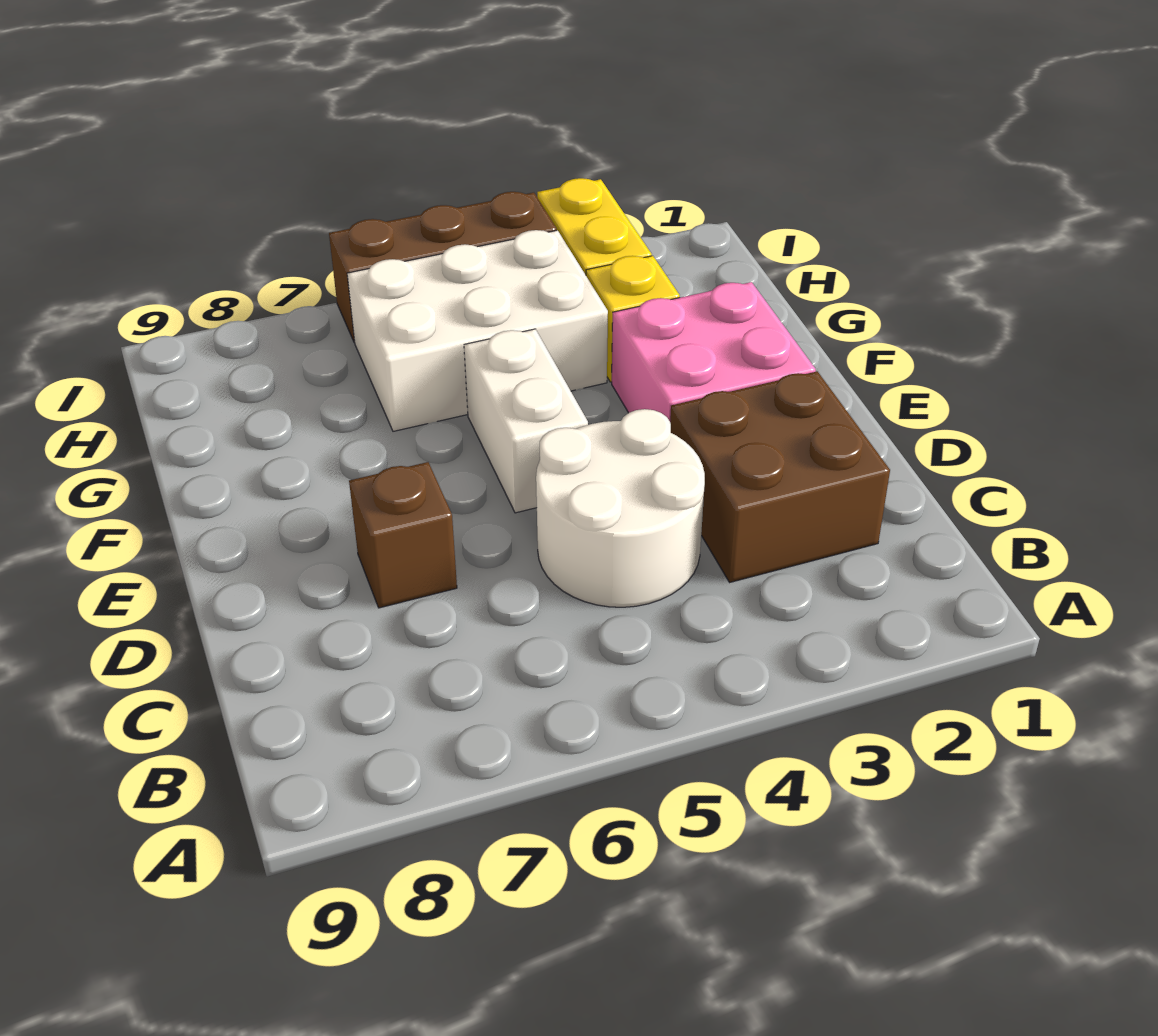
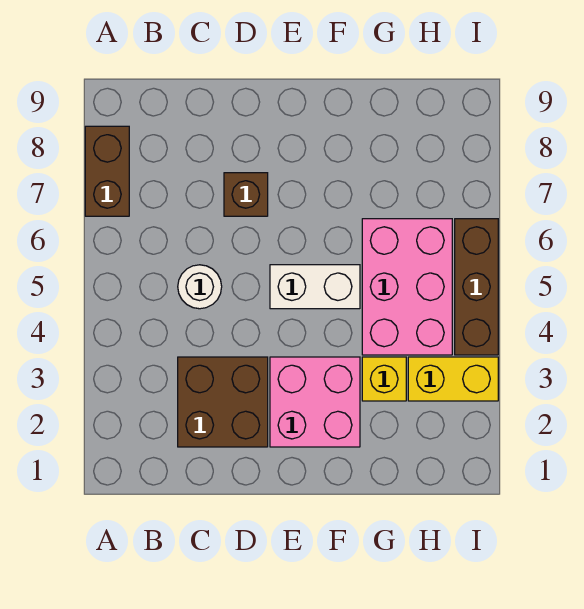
none -> brown 1x2 brick [85,126,129,216]
white 2x2 round brick [536,409,705,607] -> white 1x1 round brick [178,265,222,309]
white 2x3 brick [347,230,608,431] -> pink 2x3 brick [362,219,452,355]

